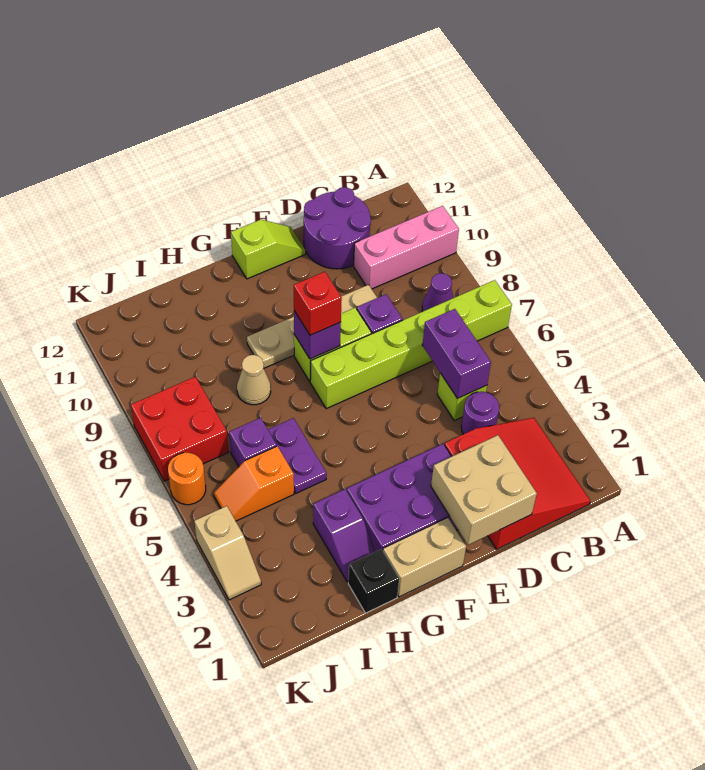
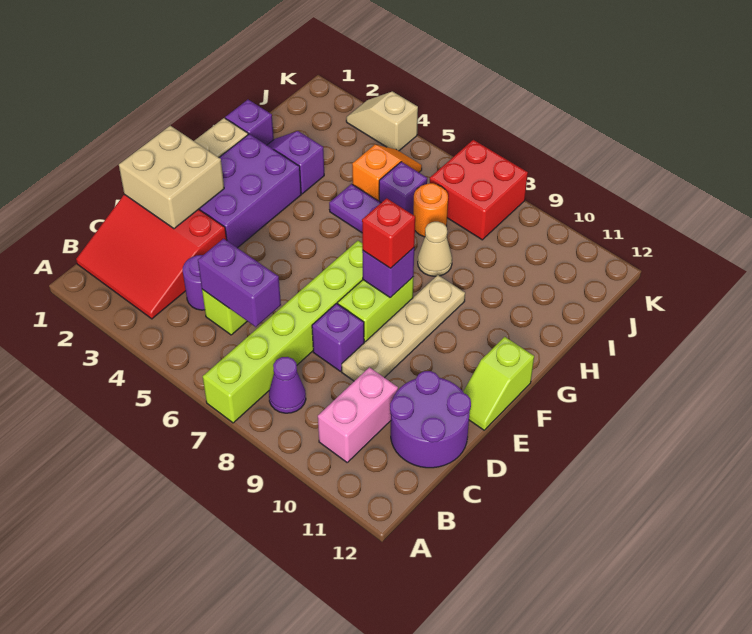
pink 1x3 brick [354,206,459,289] -> pink 1x2 brick [318,367,398,462]
black 1x1 brick [348,549,399,613] -> purple 1x1 brick [225,100,274,145]
orange 1x1 round brick [168,453,206,505] -> orange 1x1 round brick moved to [413,183,448,237]

